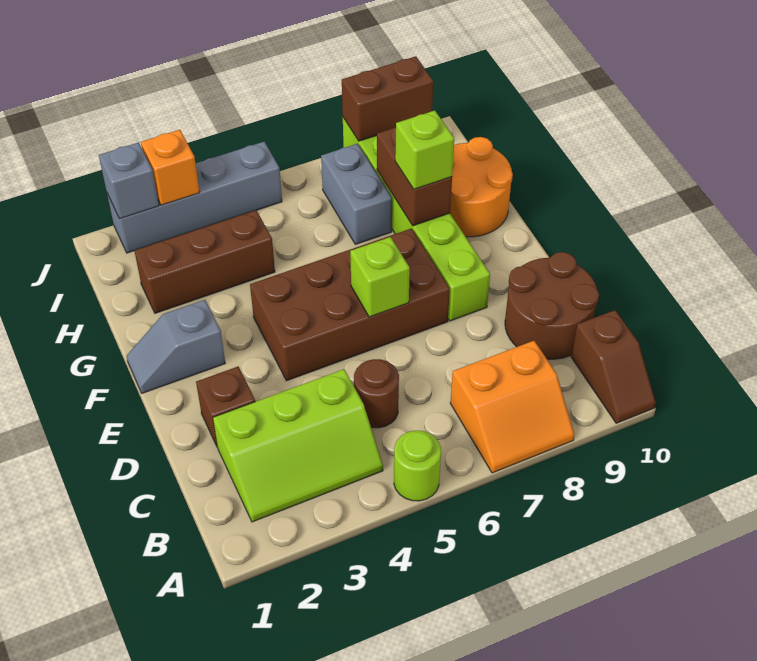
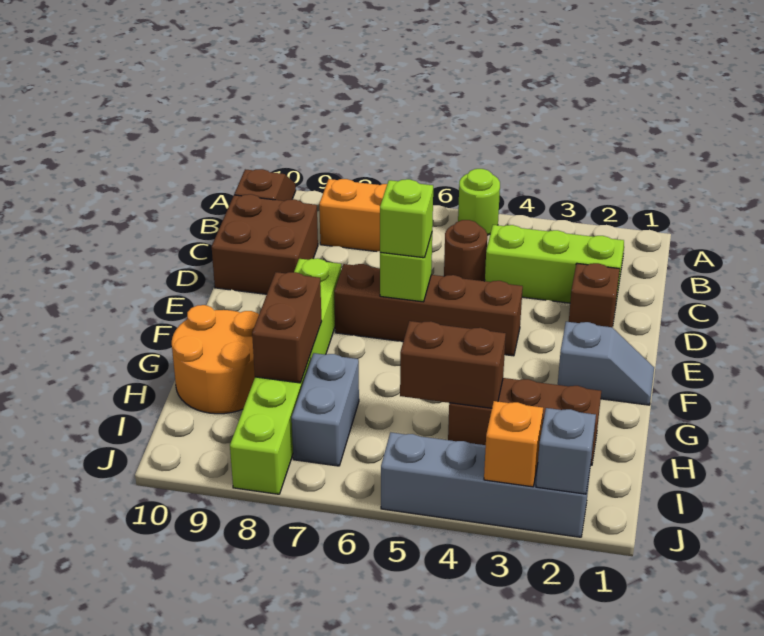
brown 2x2 round brick [505,252,599,359] -> brown 2x2 brick [212,194,318,294]
brown 2x4 brick [250,229,450,381] -> brown 1x4 brick [334,264,523,356]
lime 1x1 brick [395,111,454,189] -> lime 1x1 brick moved to [380,179,433,258]
brown 1x2 brick [342,56,433,141] -> brown 1x2 brick moved to [400,321,506,408]

